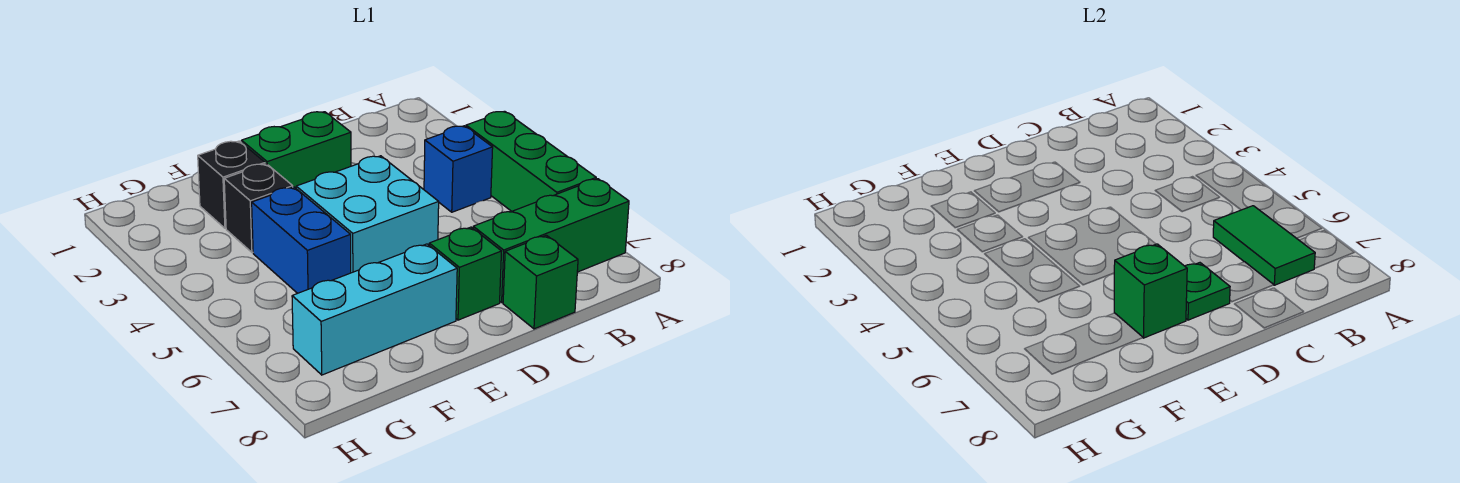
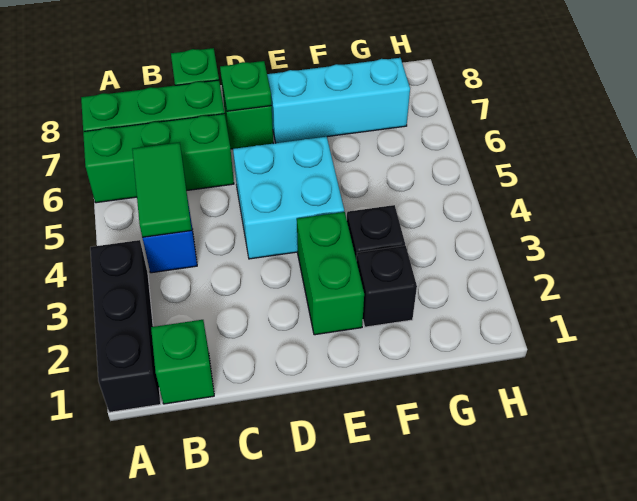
none -> black 1x3 brick [90,240,161,412]
green 1x3 brick [466,111,596,211] -> green 1x3 brick turned to [83,114,234,203]
green 1x2 tile [1213,206,1315,285] -> green 1x2 tile moved to [132,142,192,237]
green 1x2 brick [241,112,351,188] -> green 1x2 brick turned to [297,212,364,335]
green 1x1 brick [1114,244,1187,338] -> green 1x1 brick moved to [151,320,214,404]
blue 1x2 brick [252,187,351,293] -> none

